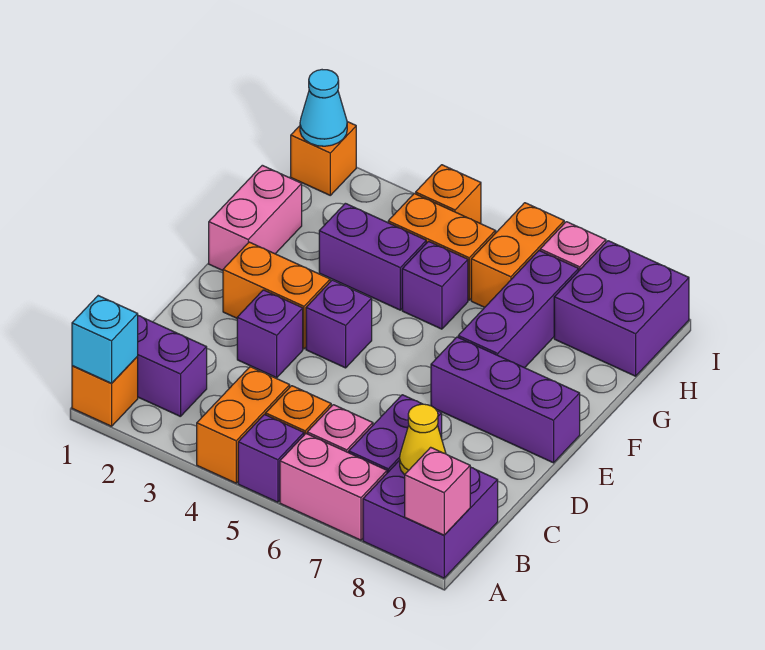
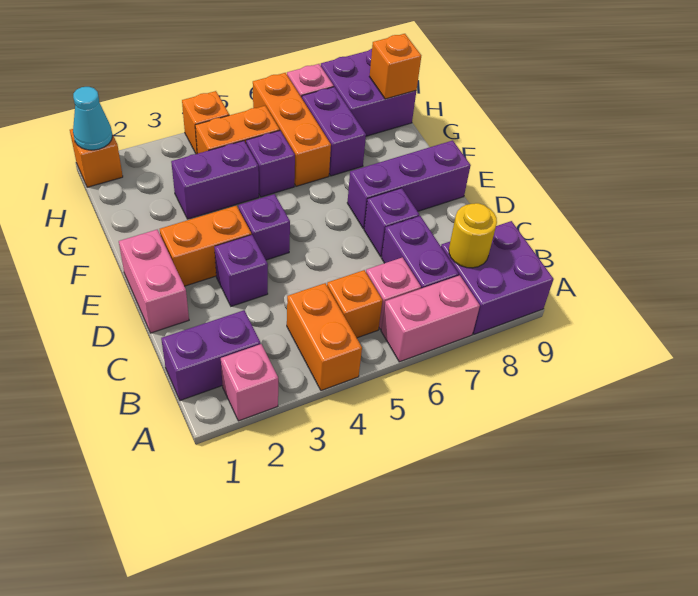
orange 1x1 brick [72,357,138,426] -> orange 1x1 brick moved to [369,34,421,99]
cyan 1x1 brick [72,296,138,383] -> none
purple 1x1 brick [238,415,304,502] -> purple 1x1 brick moved to [364,188,419,257]
pink 1x1 brick [405,447,470,535] -> pink 1x1 brick moved to [221,344,278,421]
yellow 1x1 cone [400,404,446,475] -> yellow 1x1 round brick [449,203,497,268]
pink 1x2 brick [209,165,302,270] -> pink 1x2 brick moved to [119,230,189,333]
purple 1x3 brick [458,251,579,368] -> purple 1x2 brick [302,87,366,176]
orange 1x2 brick [471,203,564,307] -> orange 1x3 brick [253,73,331,186]

